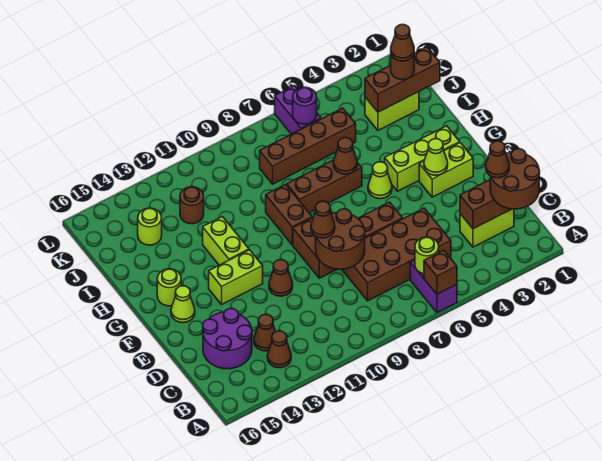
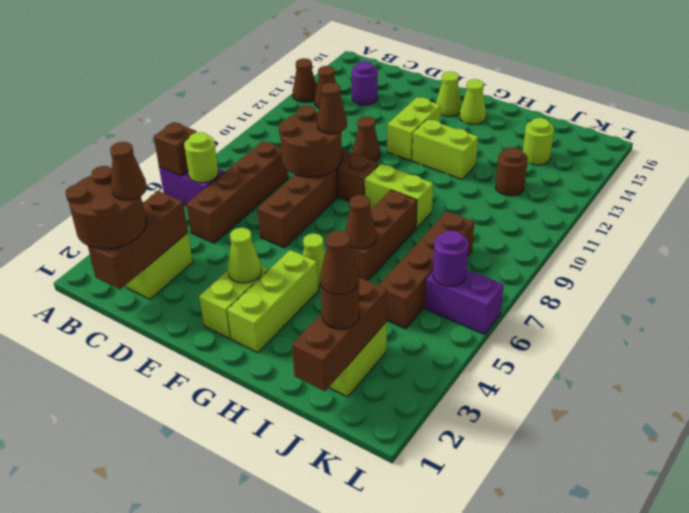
brown 2x4 brick [342,208,451,301] -> brown 1x4 brick [186,141,288,243]
brown 1x1 cone [254,314,276,351] -> brown 1x1 cone moved to [293,58,317,102]
purple 2x2 round brick [203,308,252,369] -> purple 1x1 round brick [352,61,378,105]
brown 1x2 brick [266,184,312,245] -> lime 1x2 brick [365,164,433,228]
lime 1x1 round brick [157,269,181,306] -> lime 1x1 cone [460,79,486,125]

